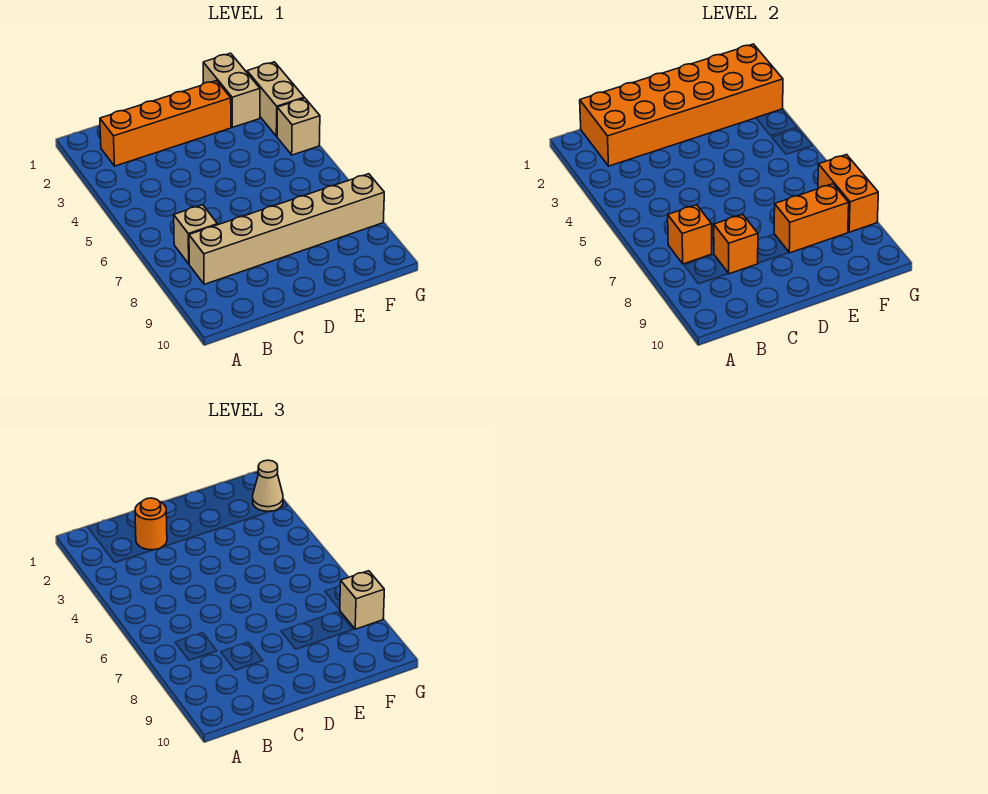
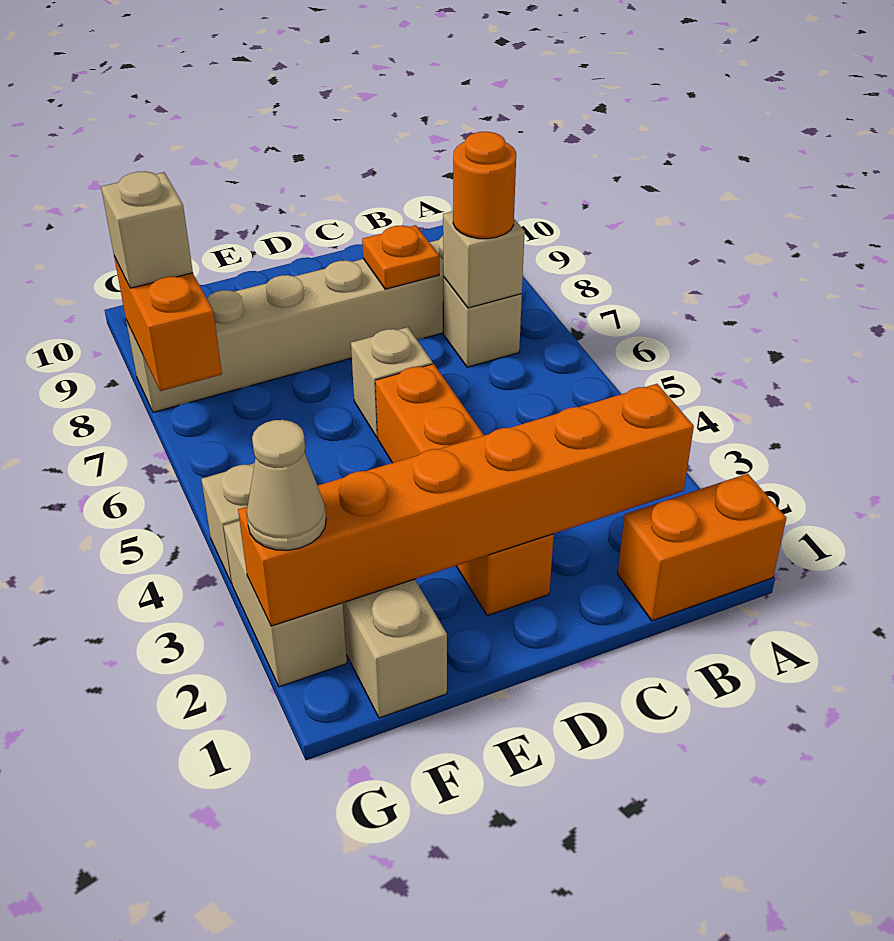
orange 2x6 brick [580,44,783,166] -> orange 1x6 brick [238,384,694,626]
orange 1x4 brick [100,81,231,166] -> orange 1x4 brick turned to [375,364,554,616]
orange 1x1 brick [668,205,712,264] -> tan 1x1 brick [443,211,525,308]
orange 1x1 round brick [135,498,167,550] -> orange 1x1 round brick moved to [453,132,516,239]
orange 1x1 brick [714,214,758,274] -> orange 1x1 plate [362,225,439,289]
none -> tan 1x1 brick [351,327,433,438]
orange 1x2 brick [774,184,849,253] -> orange 1x2 brick moved to [618,474,786,621]

